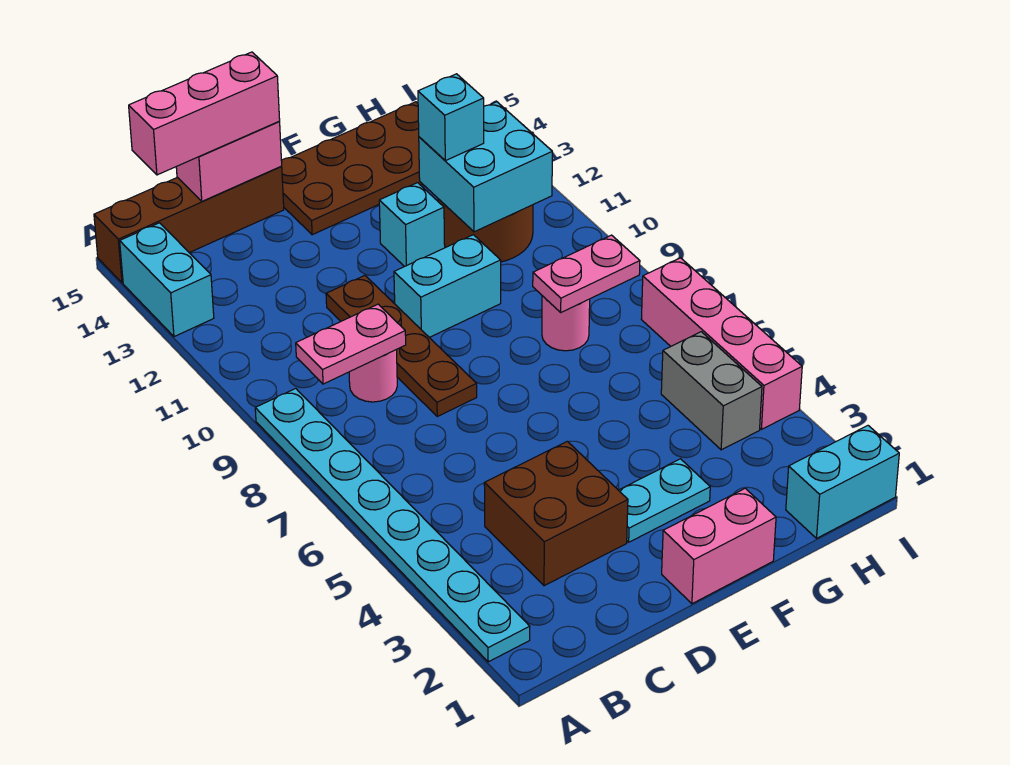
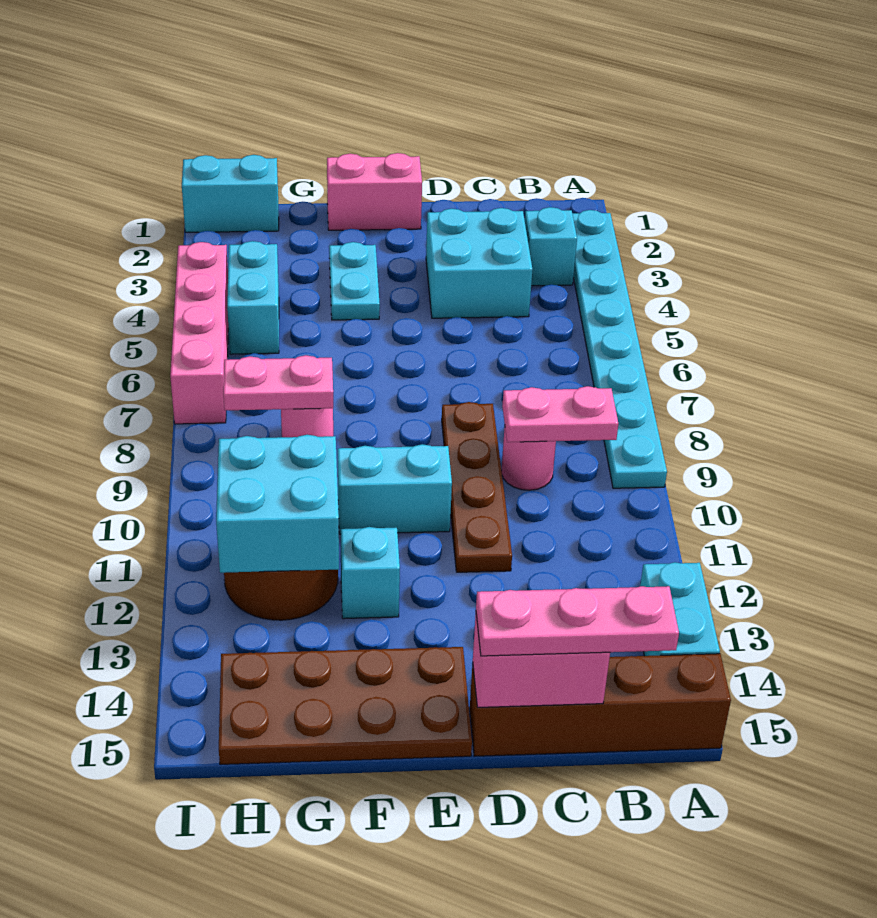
pink 1x3 brick [129,52,280,175] -> pink 1x3 plate [476,586,679,656]
brown 2x2 brick [484,441,628,586] -> cyan 2x2 brick [426,208,533,318]
cyan 1x2 plate [619,459,710,542] -> cyan 1x2 plate turned to [329,242,380,320]
cyan 1x1 brick [418,74,484,161] -> cyan 1x1 brick moved to [525,207,577,286]
grey 1x2 brick [661,332,762,450] -> cyan 1x2 brick [227,241,279,354]

